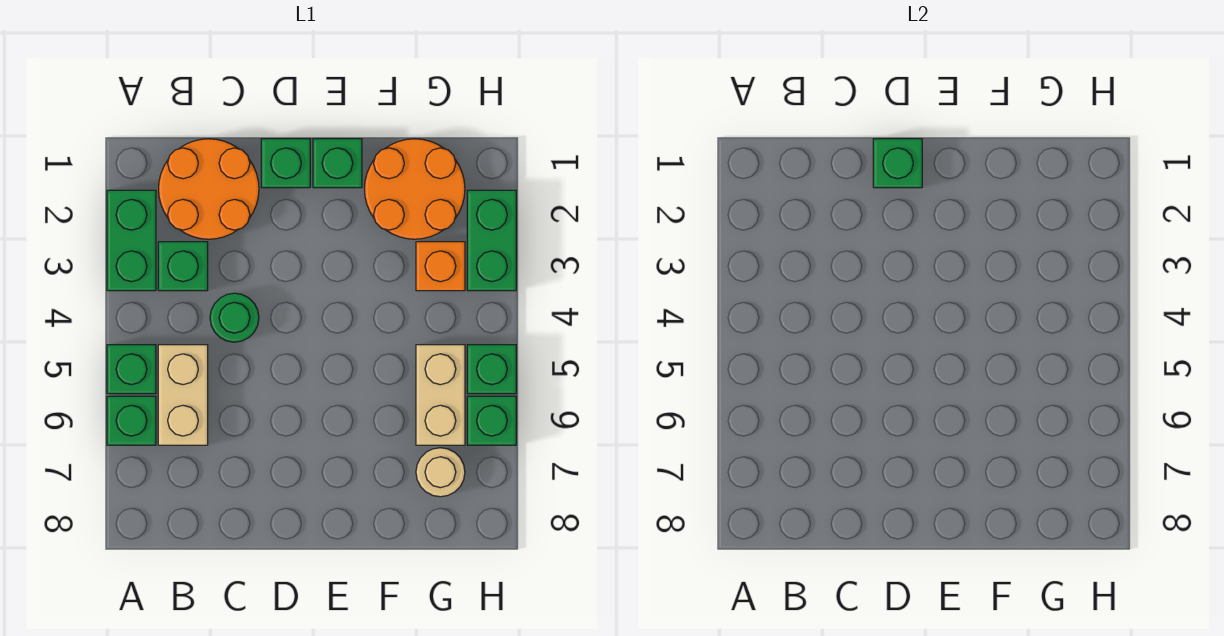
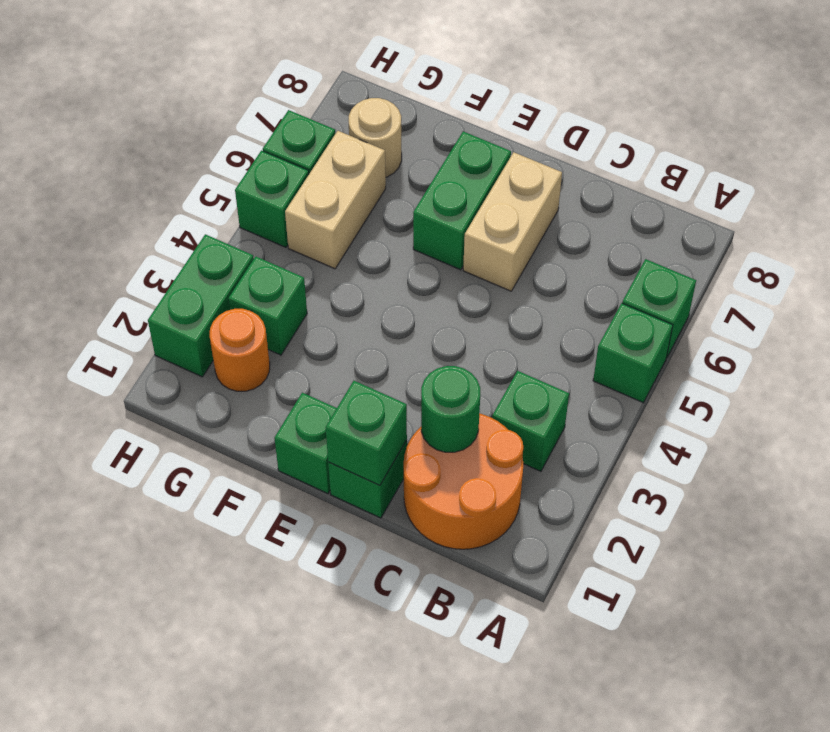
green 1x2 brick [107,190,156,291] -> green 1x2 brick moved to [413,132,511,270]
tan 1x2 brick [158,345,208,445] -> tan 1x2 brick moved to [463,152,562,291]
green 1x1 round brick [210,293,259,342] -> green 1x1 round brick moved to [421,366,480,452]
orange 2x2 round brick [364,139,465,239] -> orange 1x1 round brick [210,309,270,391]
orange 1x1 brick [416,242,465,291] -> green 1x1 brick [228,257,307,355]

